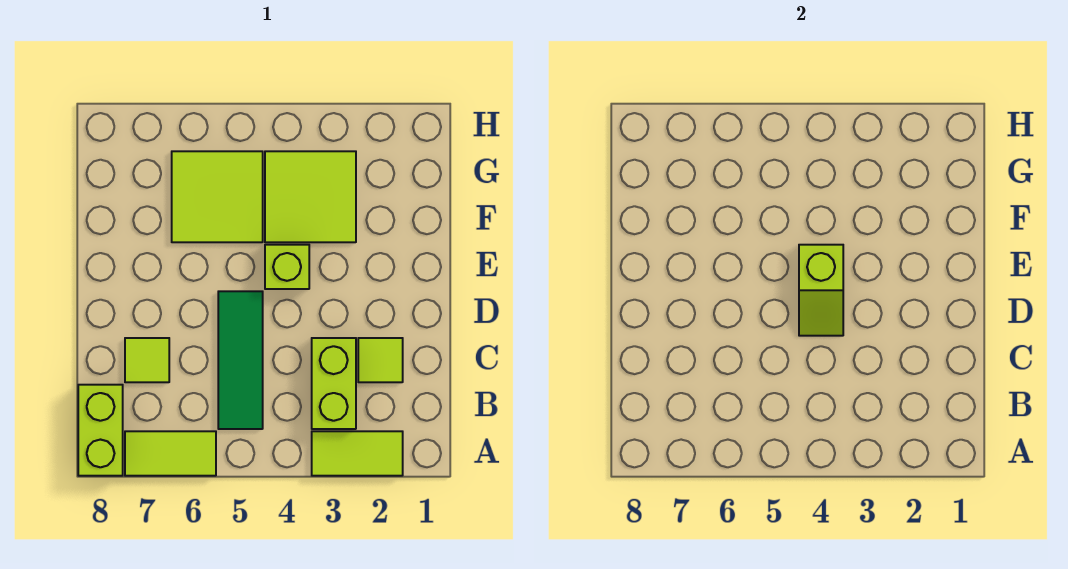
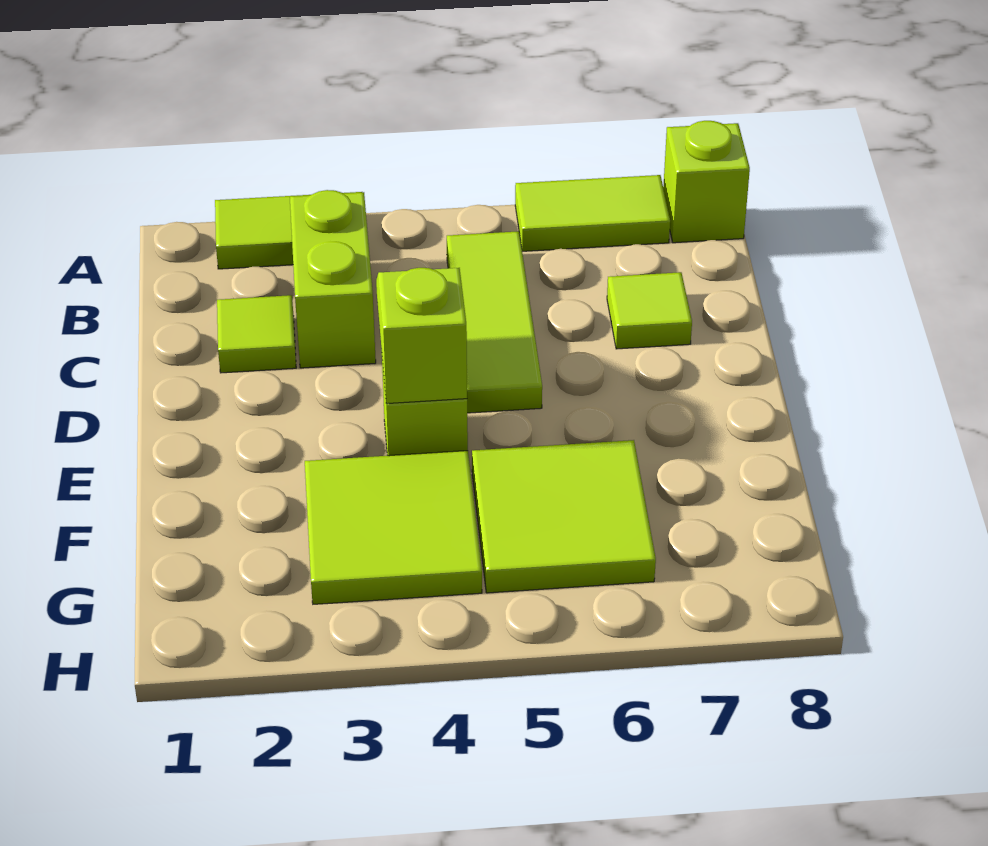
lime 1x2 brick [78,385,123,476] -> lime 1x1 brick [663,121,750,243]
green 1x3 tile [218,291,263,429] -> lime 1x3 tile [447,231,542,413]

